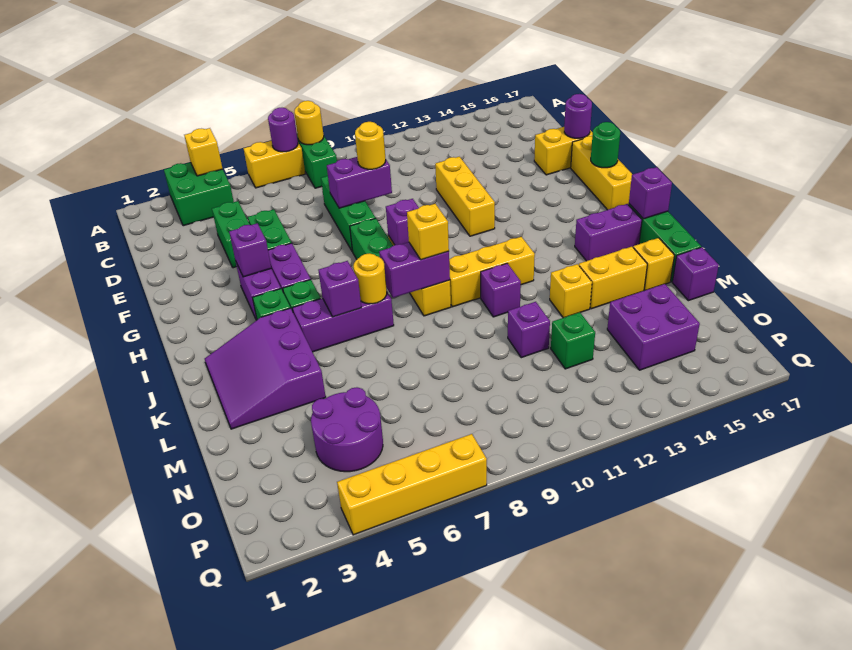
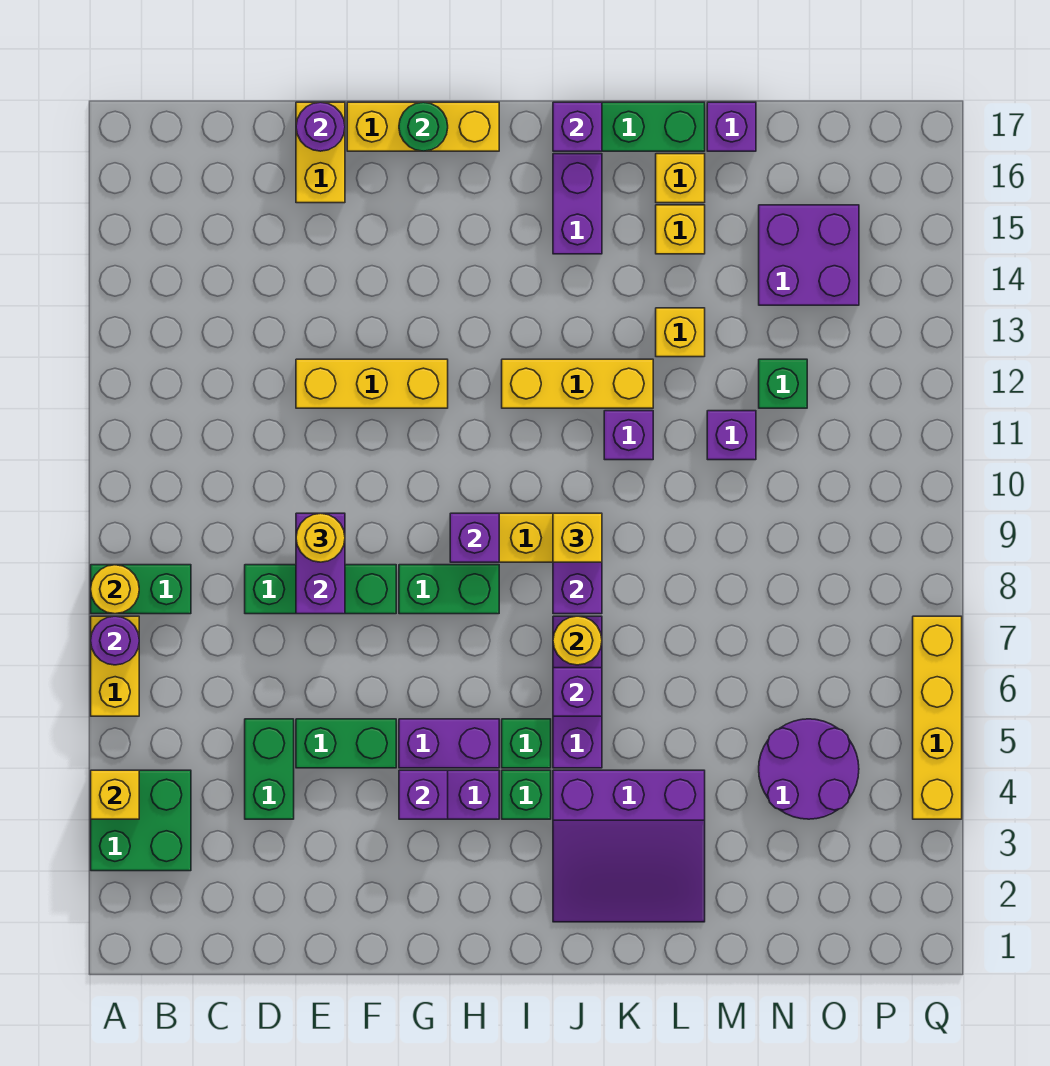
green 1x2 brick [212,201,250,268] -> green 1x2 brick turned to [245,719,294,819]
yellow 1x3 brick [449,237,535,307] -> yellow 1x3 brick turned to [502,359,653,408]
yellow 1x2 brick [579,247,647,309] -> yellow 1x1 brick [656,205,705,254]

